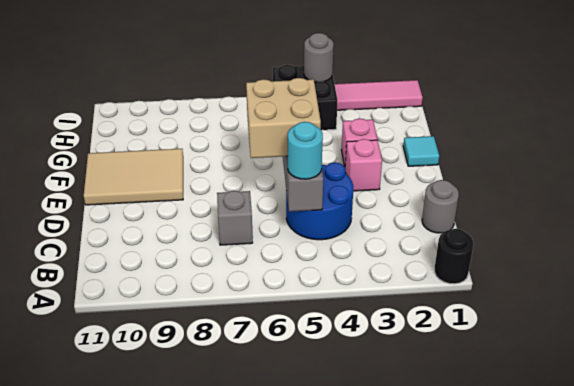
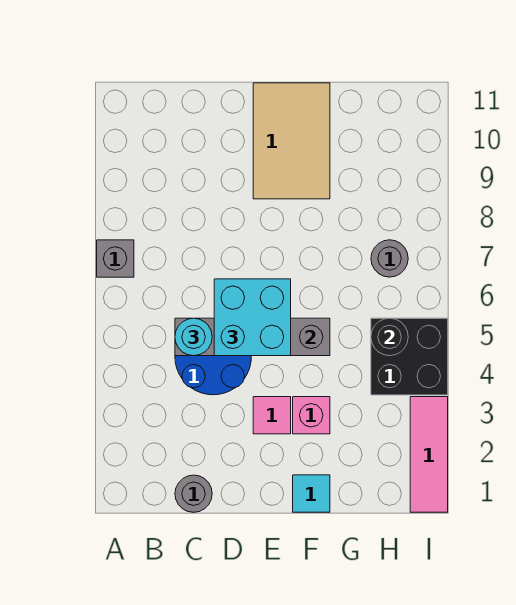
black 1x1 round brick [434,229,474,284] -> black 1x1 round brick moved to [371,318,408,356]
grey 1x1 brick [217,191,253,245] -> grey 1x1 brick moved to [97,240,134,277]
tan 2x2 brick [246,78,321,158] -> cyan 2x2 brick [214,279,291,356]
pink 1x1 brick [345,139,382,191] -> pink 1x1 tile [253,397,291,434]
grey 1x1 round brick [304,33,334,82] -> grey 1x1 round brick moved to [371,240,408,277]

